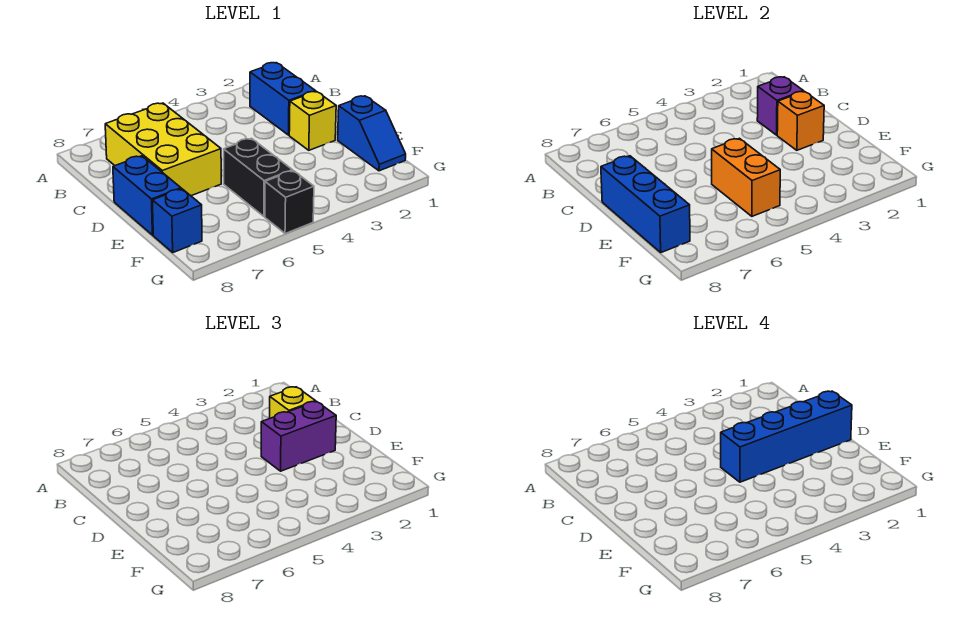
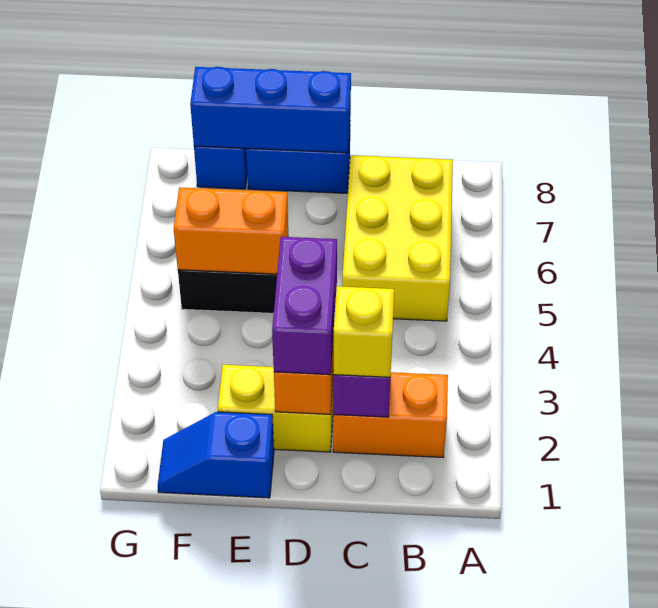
blue 1x2 brick [250,63,316,135] -> orange 1x2 brick [333,372,448,457]
yellow 2x3 brick [105,103,221,196] -> yellow 2x3 brick turned to [342,155,453,321]
blue 1x4 brick [721,391,852,482] -> none
yellow 1x1 brick [289,91,336,150] -> yellow 1x2 brick [218,365,334,452]
black 1x1 brick [265,171,314,234] -> none

